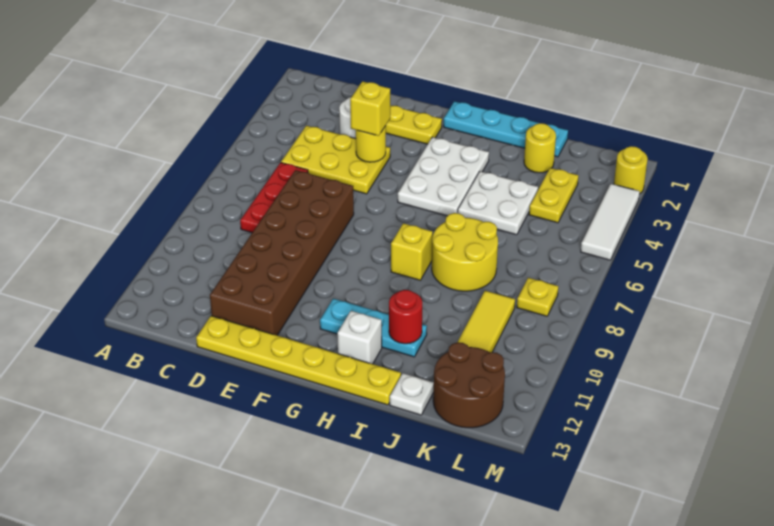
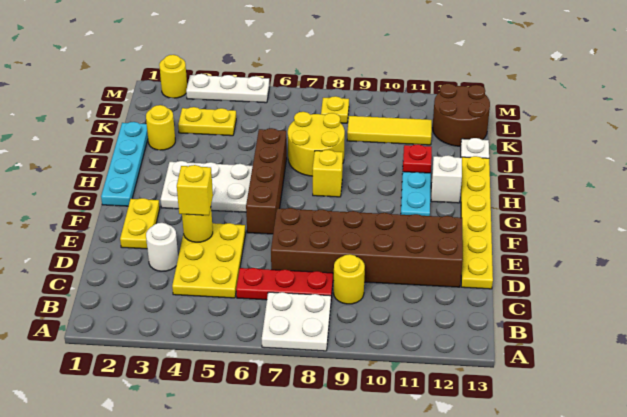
none -> yellow 1x1 round brick [334,254,365,304]
none -> brown 1x4 brick [246,128,287,234]
white 2x2 plate [458,171,538,235] -> white 2x2 plate moved to [262,292,331,351]
red 1x1 round brick [389,290,422,344] -> red 1x1 plate [403,144,432,173]
white 1x3 tile [581,184,640,260] -> white 1x3 plate [186,74,270,103]

